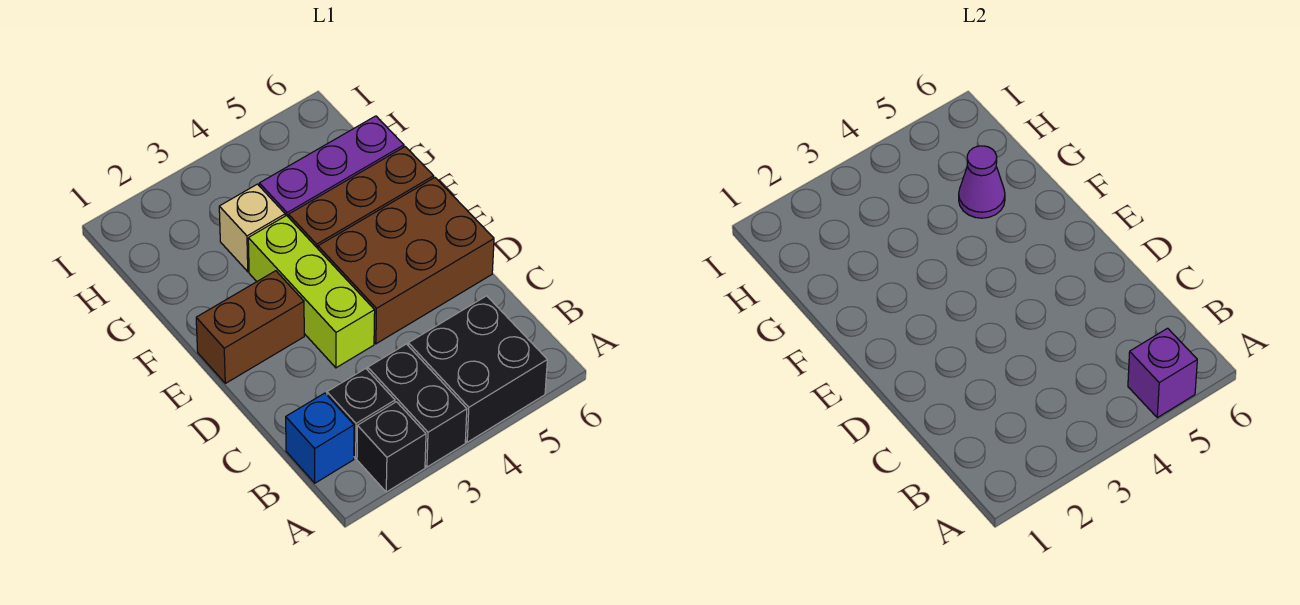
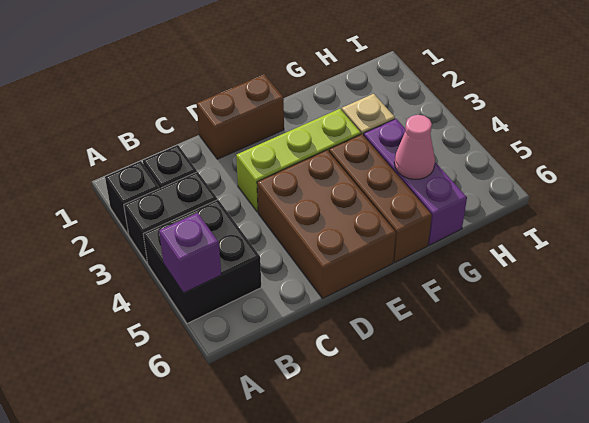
blue 1x1 brick [286,393,354,483] -> none
brown 1x2 brick [196,271,304,383] -> brown 1x2 brick turned to [197,75,284,159]
purple 1x1 cone [959,146,1005,218] -> pink 1x1 cone [394,115,435,179]

